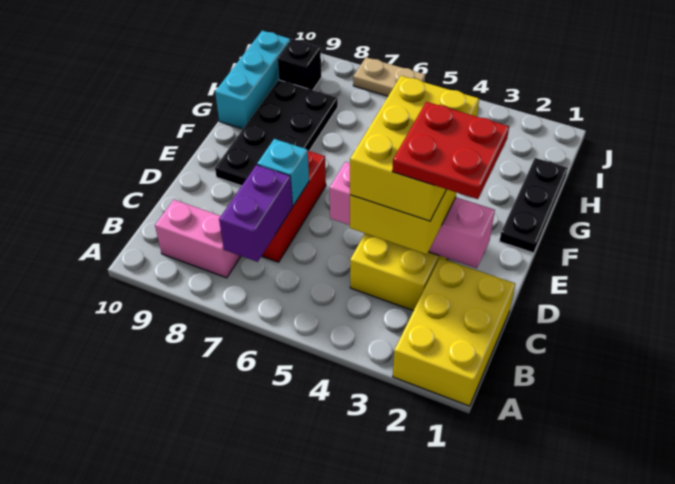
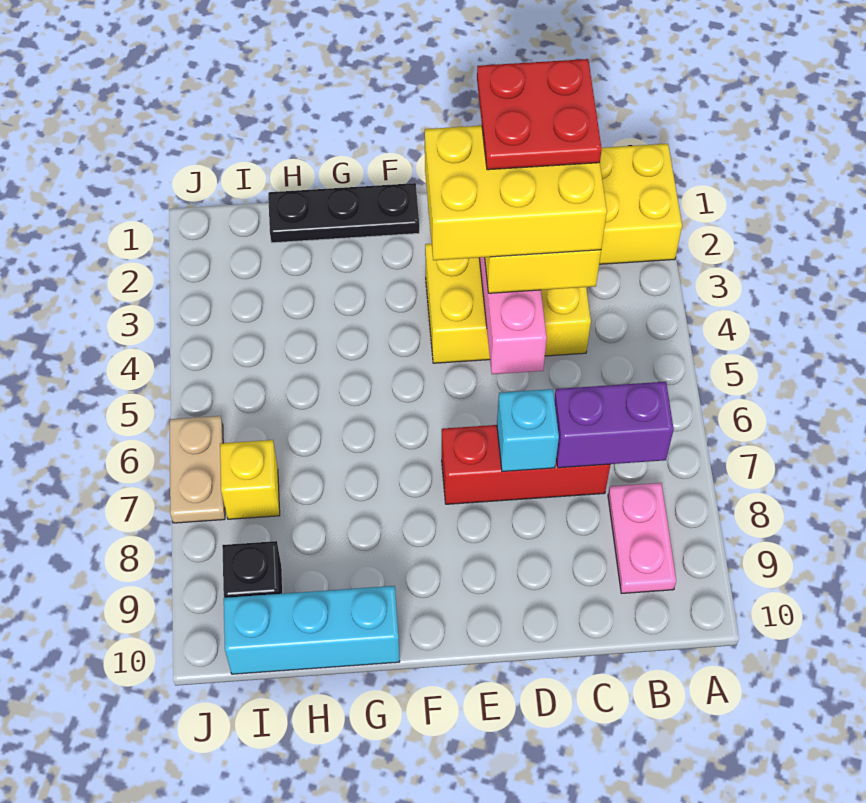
pink 1x2 brick [155,200,241,278] -> pink 1x2 plate [608,483,676,593]
black 2x4 plate [215,80,338,186] -> none
none -> yellow 1x1 brick [220,440,280,519]

